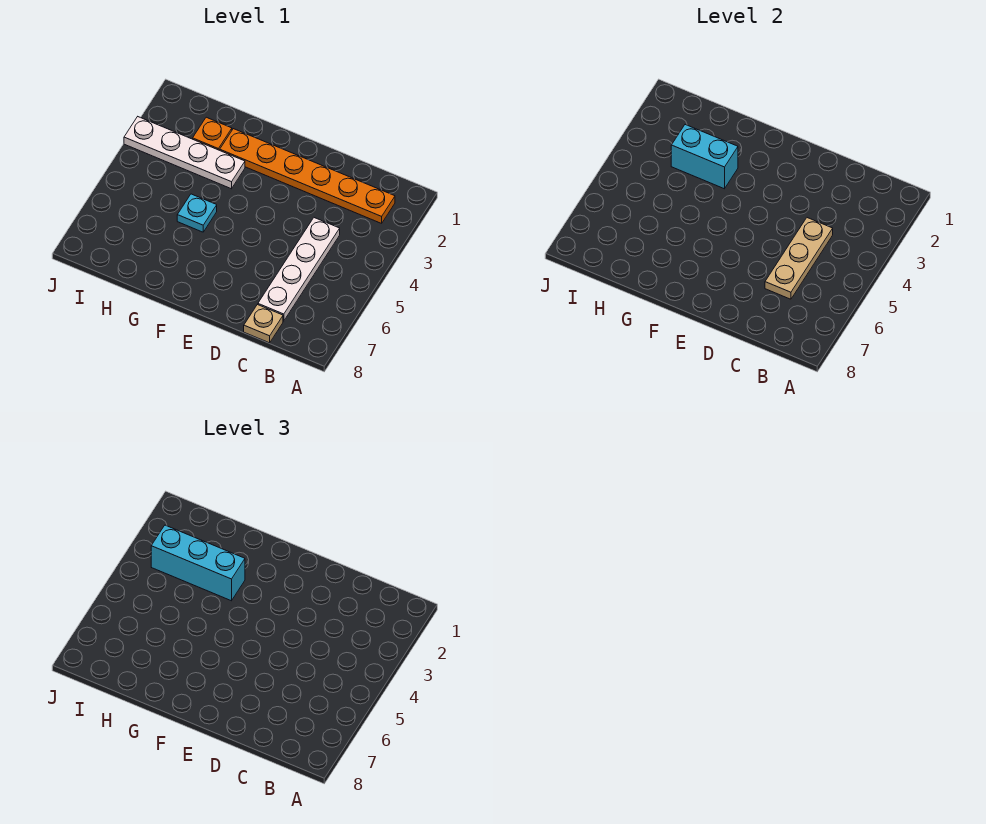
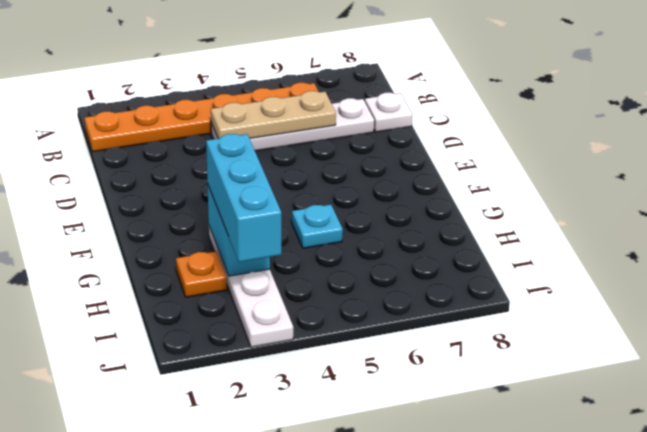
orange 1x6 plate [220,129,395,223] -> orange 1x6 plate turned to [85,83,319,152]
tan 1x1 plate [244,305,283,343] -> white 1x1 plate [365,93,412,132]

